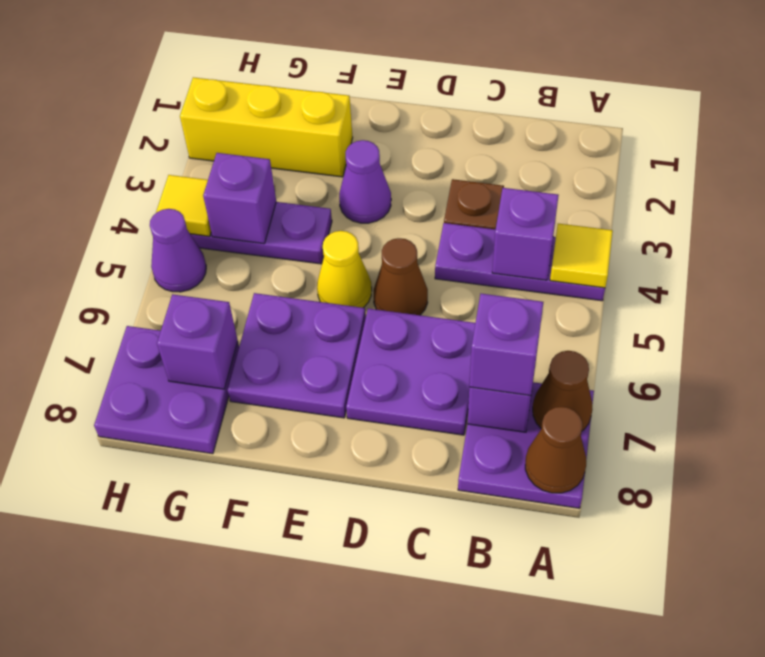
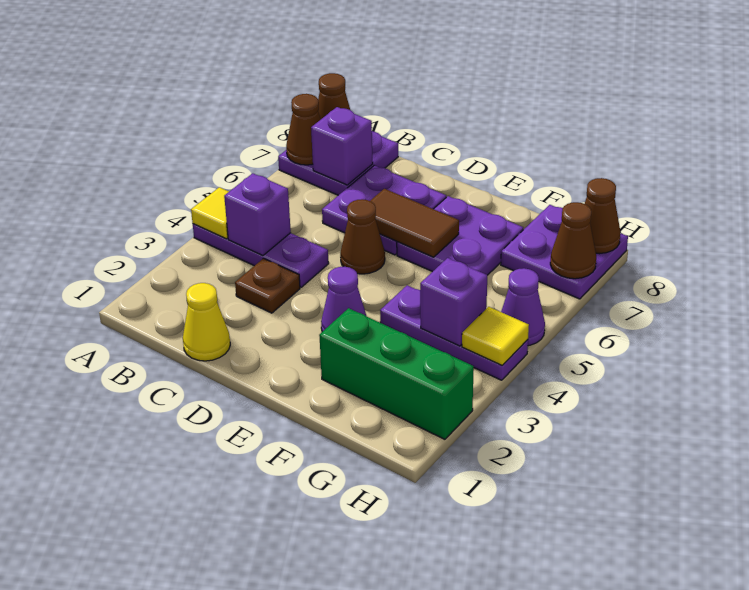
purple 1x1 brick [469,294,543,396] -> none
none -> brown 1x2 tile [370,189,459,257]
yellow 1x1 cone [317,231,372,308] -> yellow 1x1 cone moved to [183,283,230,361]
yellow 1x3 brick [180,77,353,177] -> green 1x3 brick [319,308,474,439]
purple 1x1 brick [157,294,238,389] -> none
none -> brown 1x1 cone [550,202,596,279]
none -> brown 1x1 cone [585,178,620,254]

